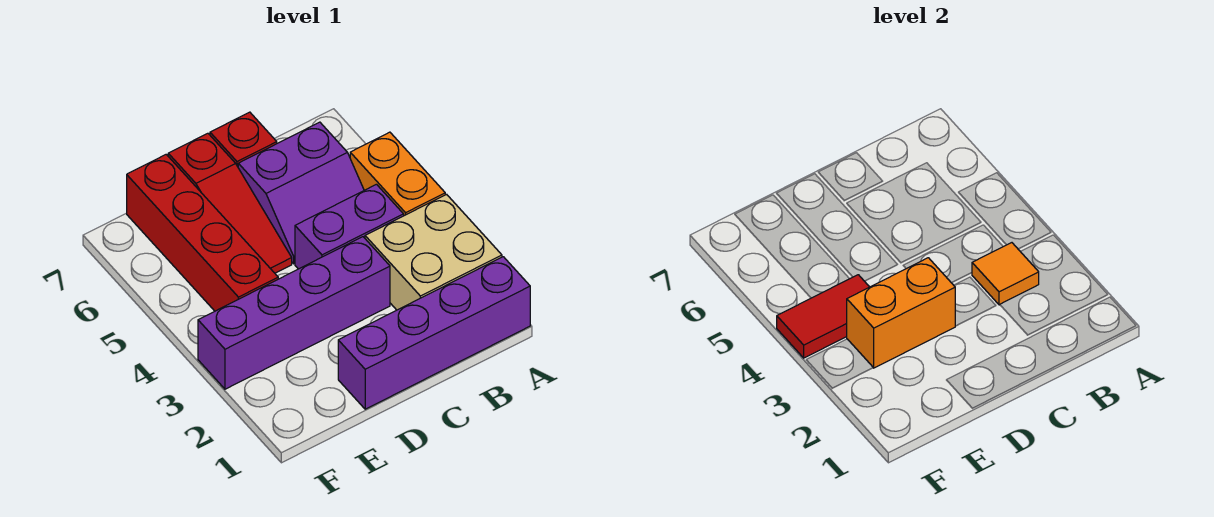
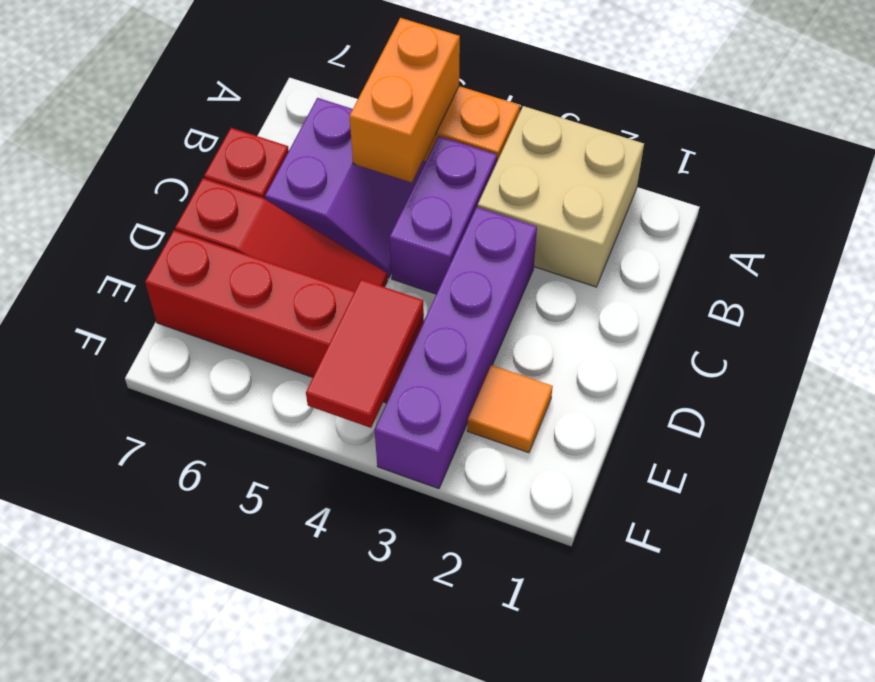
purple 1x4 brick [338,257,530,409] -> none
orange 1x1 tile [972,243,1039,305] -> orange 1x1 tile moved to [467,365,553,453]
orange 1x2 brick [847,258,955,368] -> orange 1x2 brick moved to [349,18,460,183]

